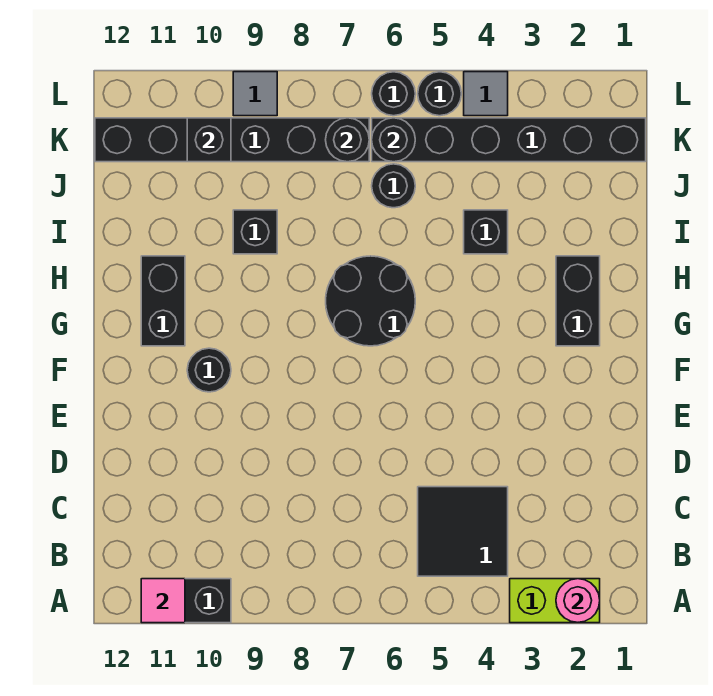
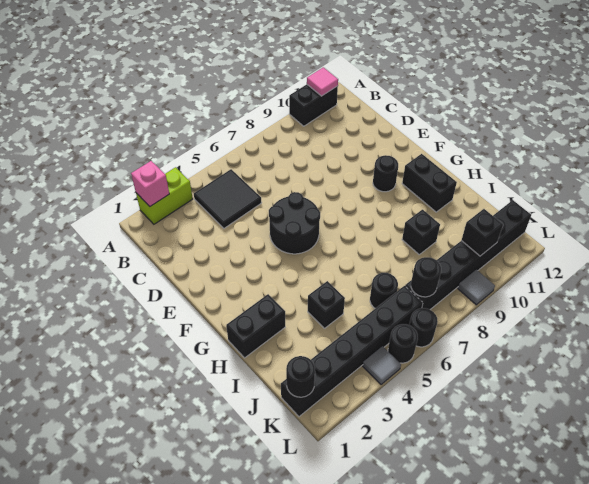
pink 1x1 round brick [556,579,600,623] -> pink 1x1 brick [131,161,169,206]
black 1x2 brick [556,256,600,346] -> black 1x2 brick turned to [226,294,285,358]
black 2x2 round brick [326,256,415,346] -> black 2x2 round brick moved to [269,192,320,254]
black 1x1 round brick [372,118,415,162] -> black 1x1 round brick moved to [286,356,315,397]

